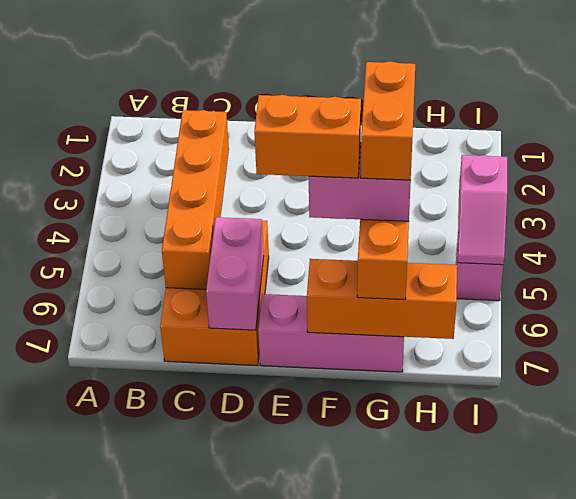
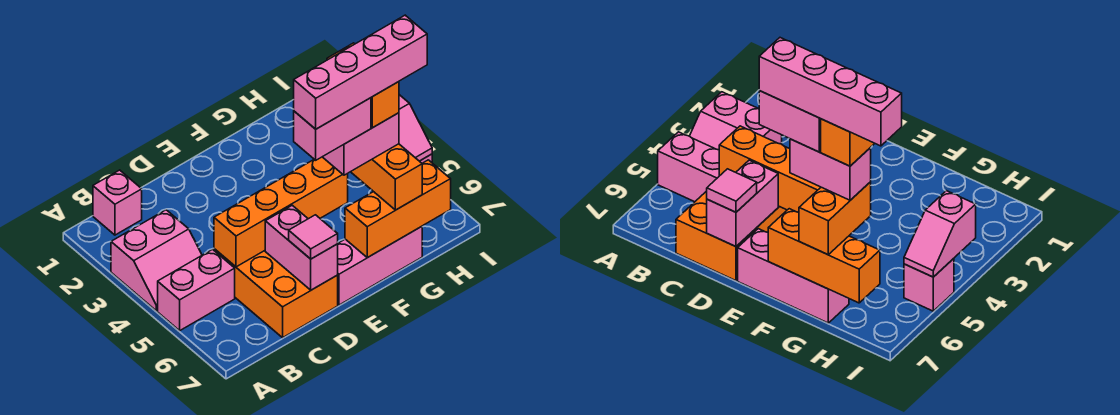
none -> pink 2x2 slope [111,210,202,311]
none -> pink 1x2 brick [158,249,235,331]
none -> pink 1x1 brick [93,170,142,235]
orange 1x4 brick [162,110,229,289] -> orange 1x4 brick turned to [214,157,348,267]
none -> pink 1x1 tile [289,215,338,259]
orange 1x2 brick [254,95,361,178] -> pink 1x2 brick [294,98,371,160]
none -> pink 1x4 brick [294,15,427,129]

